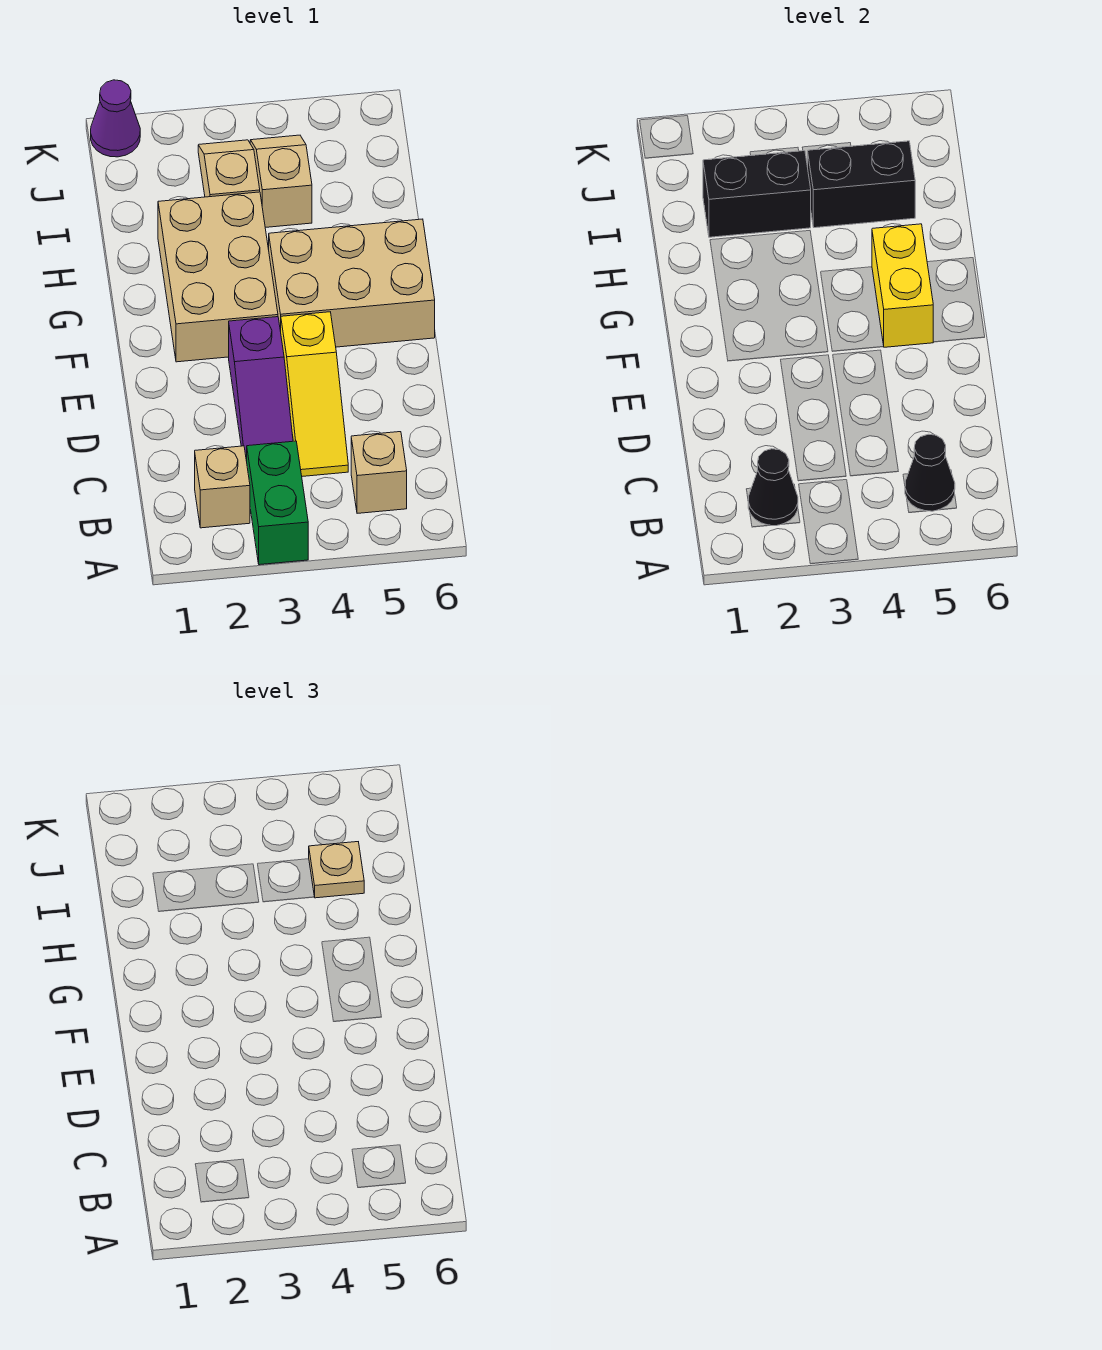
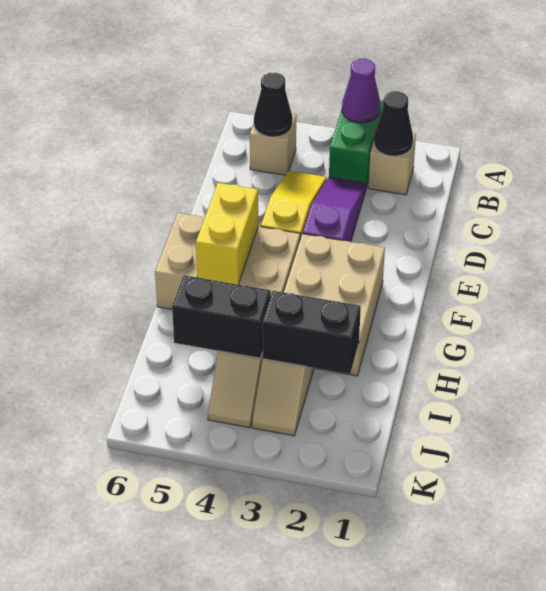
tan 1x1 plate [309,842,364,898] -> none
purple 1x1 cone [91,80,140,157] -> purple 1x1 cone moved to [342,59,381,123]

